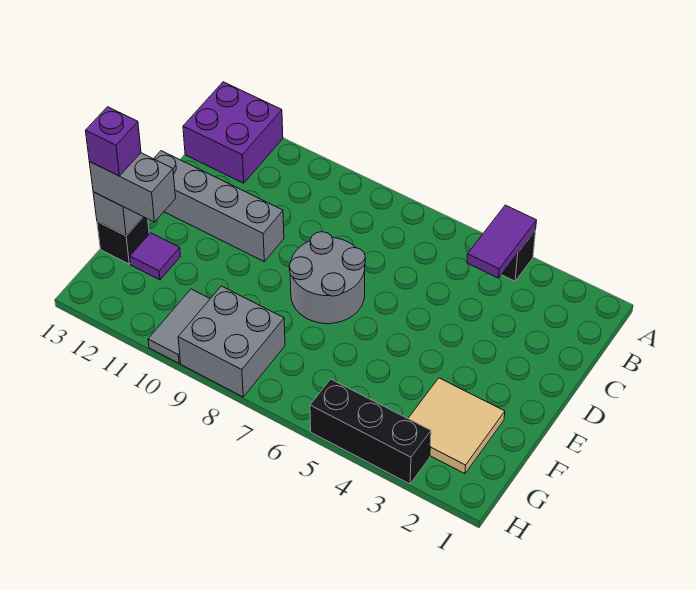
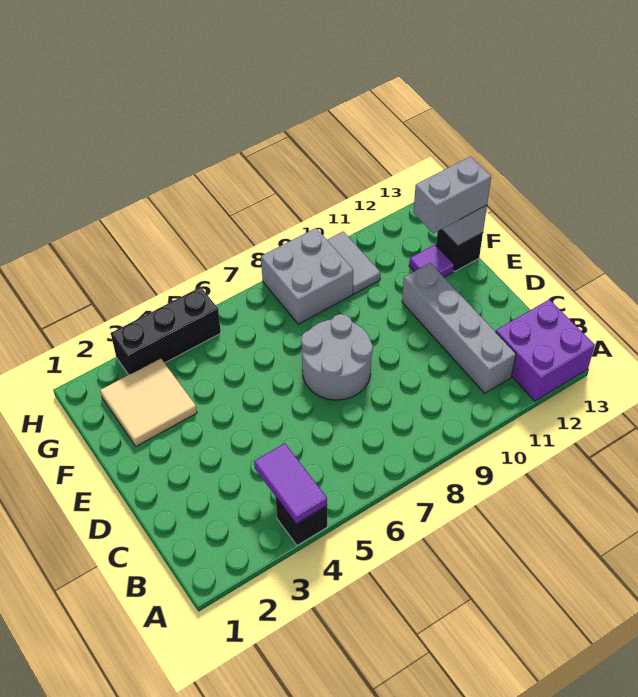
grey 1x4 brick [154,151,284,261] -> grey 1x4 brick turned to [402,263,516,393]
purple 1x1 brick [86,107,141,176] -> none

